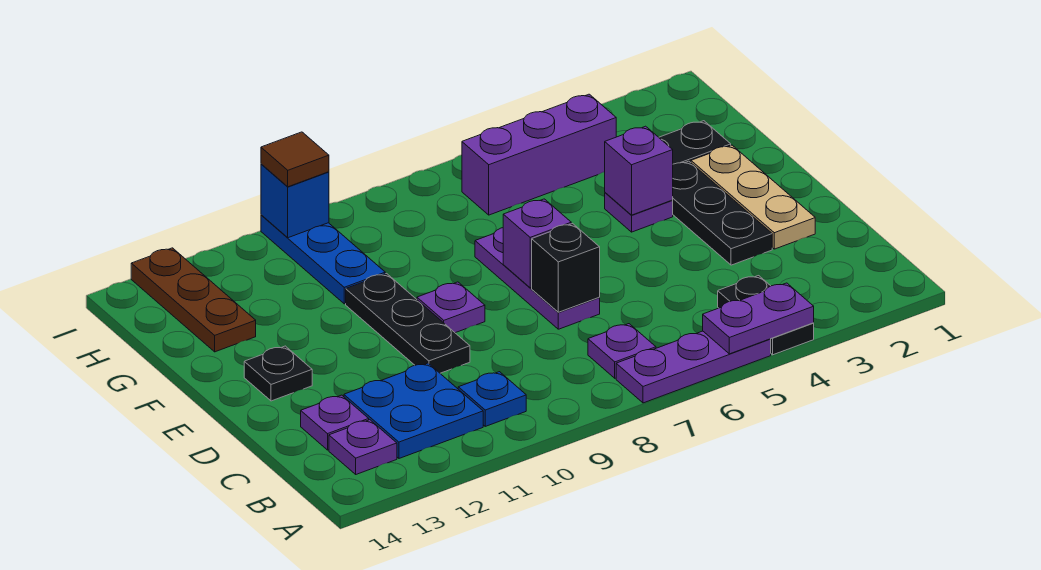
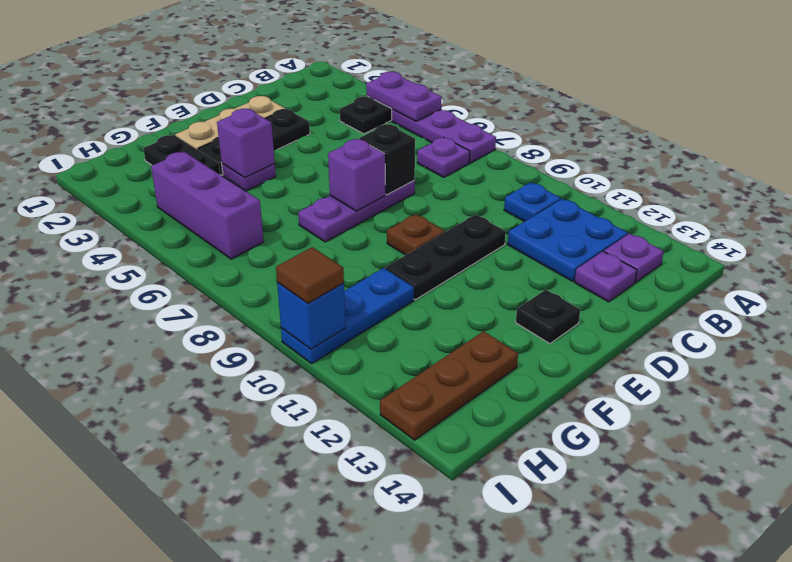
purple 1x1 plate [417,282,485,333] -> brown 1x1 plate [387,214,445,255]

